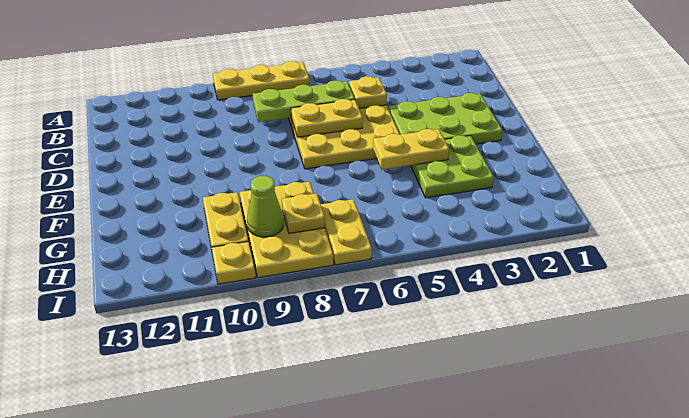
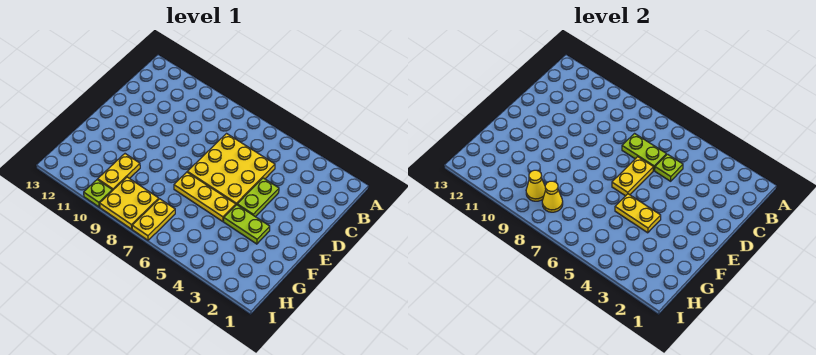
yellow 1x3 plate [213,61,309,100] -> yellow 1x3 plate moved to [174,172,236,222]
yellow 1x1 plate [349,76,387,108] -> lime 1x1 plate [655,154,683,181]
lime 1x3 plate [253,81,355,122] -> lime 1x2 plate [622,134,666,171]
lime 2x3 plate [388,93,502,144] -> lime 1x2 plate [237,178,279,217]
yellow 1x2 plate [291,99,363,137] -> yellow 1x2 plate turned to [612,157,653,196]
lime 2x2 plate [411,136,494,198] -> lime 1x2 plate [224,205,270,244]
yellow 2x3 plate [240,182,333,278] -> yellow 2x2 plate [100,177,159,229]
yellow 1x1 plate [282,193,325,233] -> yellow 1x1 cone [542,181,563,212]
lime 1x1 cone [247,176,284,237] -> yellow 1x1 cone [526,170,546,201]
yellow 1x1 plate [212,242,255,284] -> lime 1x1 plate [84,180,112,207]

